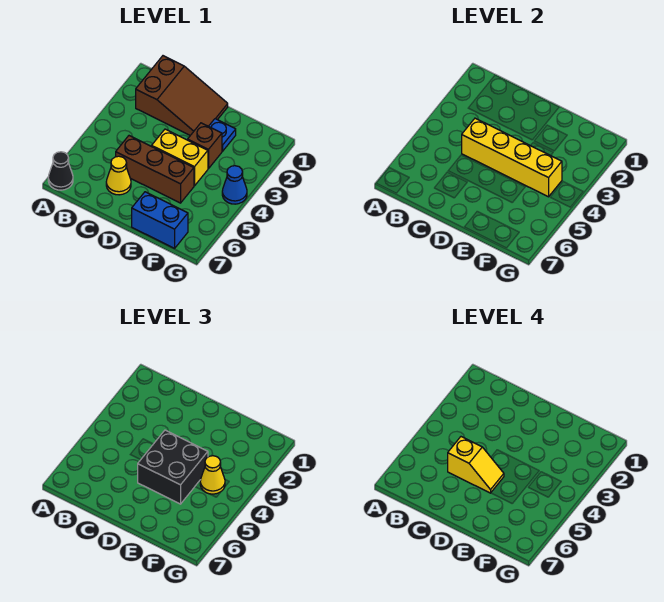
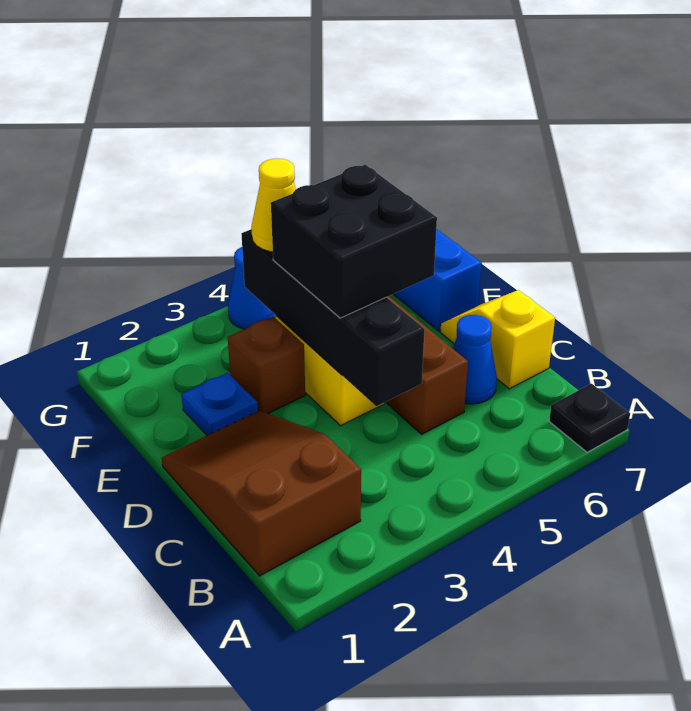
black 1x1 cone [48,152,73,190] -> black 1x1 plate [549,384,630,452]
yellow 1x4 brick [462,118,562,197] -> black 1x4 brick [242,229,424,406]
yellow 1x2 slope [448,437,504,493] -> yellow 1x2 slope moved to [440,290,555,389]
yellow 1x1 cone [106,156,131,195] -> blue 1x1 cone [453,315,497,404]

